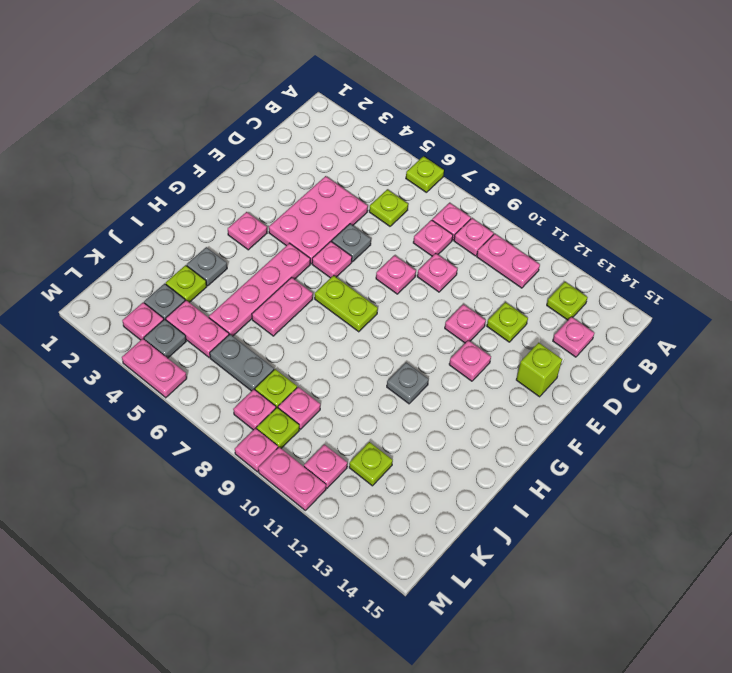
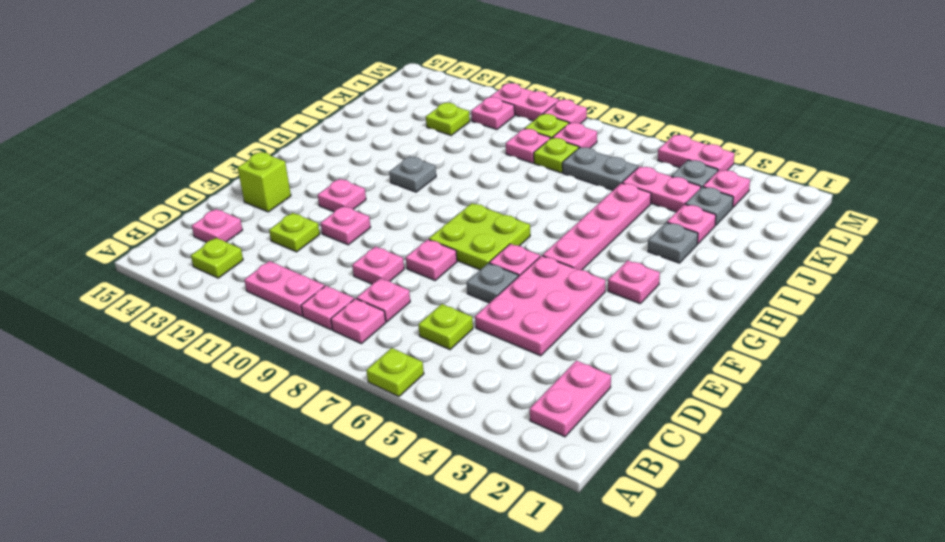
lime 1x2 plate [315,275,378,332] -> lime 2x2 plate [429,203,530,270]
pink 1x2 plate [252,278,313,336] -> pink 1x2 plate moved to [530,361,611,437]
lime 1x1 plate [166,265,207,302] -> pink 1x1 plate [667,204,716,244]

